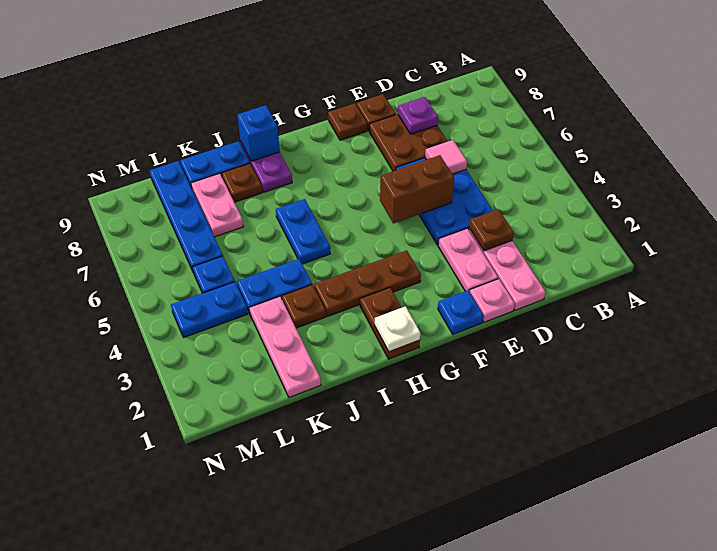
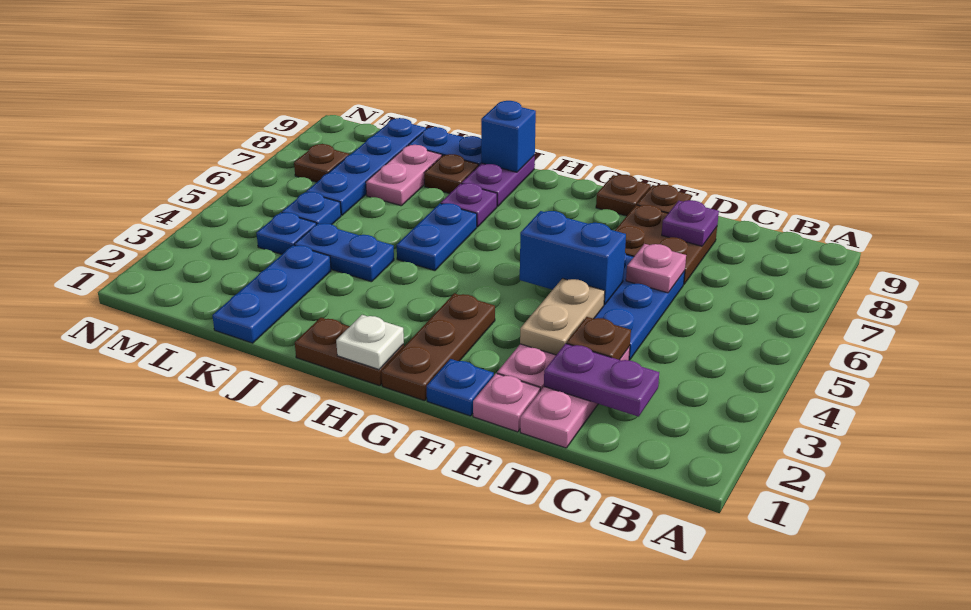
none -> purple 1x2 plate [544,344,659,417]
pink 1x1 tile [425,140,467,174] -> pink 1x1 plate [626,244,686,293]
none -> tan 1x2 plate [520,279,605,355]
brown 1x2 brick [380,155,454,223] -> blue 1x2 brick [520,211,626,305]
brown 1x3 plate [314,250,421,316] -> brown 1x3 plate turned to [381,293,495,401]
brown 1x2 plate [360,288,420,359] -> brown 1x2 plate turned to [295,318,404,386]
none -> purple 1x1 plate [441,183,497,227]
brown 1x1 plate [282,285,326,328] -> brown 1x1 plate moved to [294,144,349,182]
pink 1x3 plate [249,296,321,398] -> blue 1x3 plate [212,245,331,343]
blue 1x2 plate [171,282,248,338] -> blue 1x1 plate [257,212,316,254]

